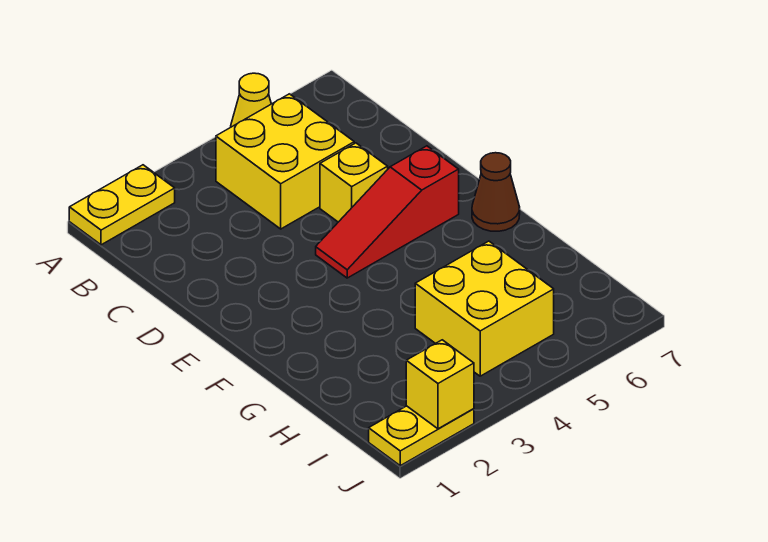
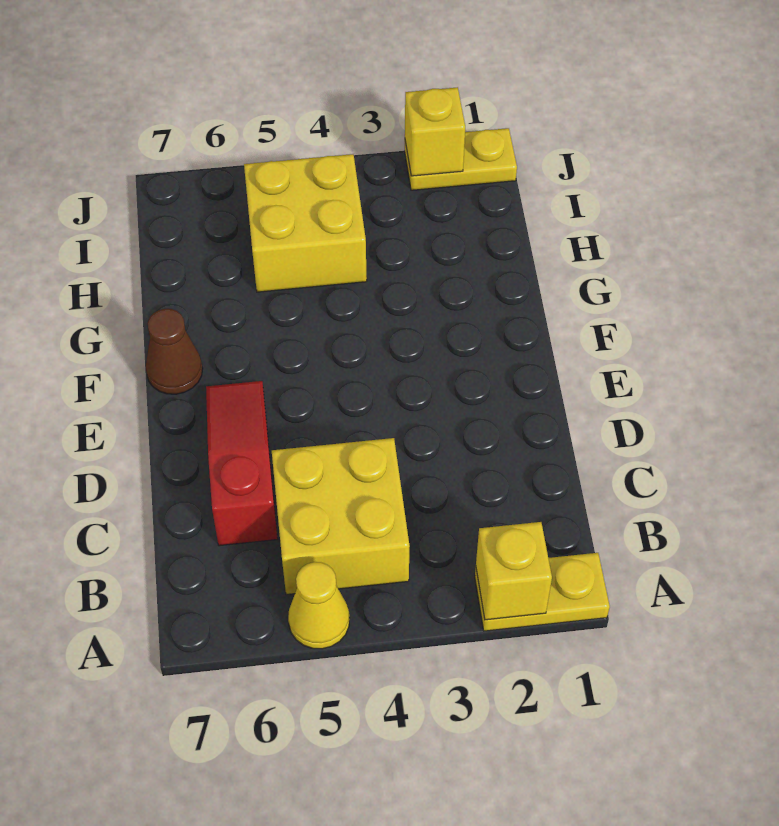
yellow 1x1 brick [320,143,388,222] -> yellow 1x1 brick moved to [476,522,552,620]
red 1x3 slope [316,146,459,278] -> red 1x3 slope turned to [206,381,278,546]

